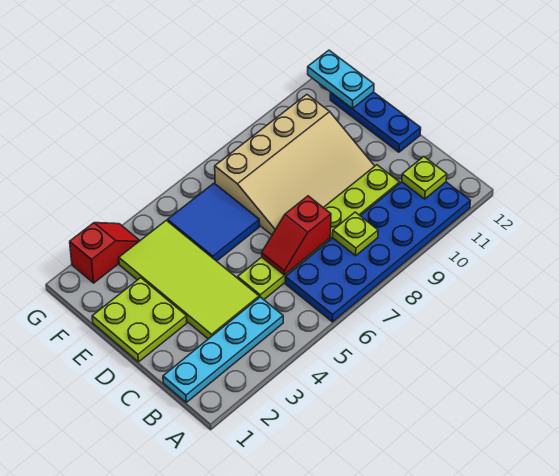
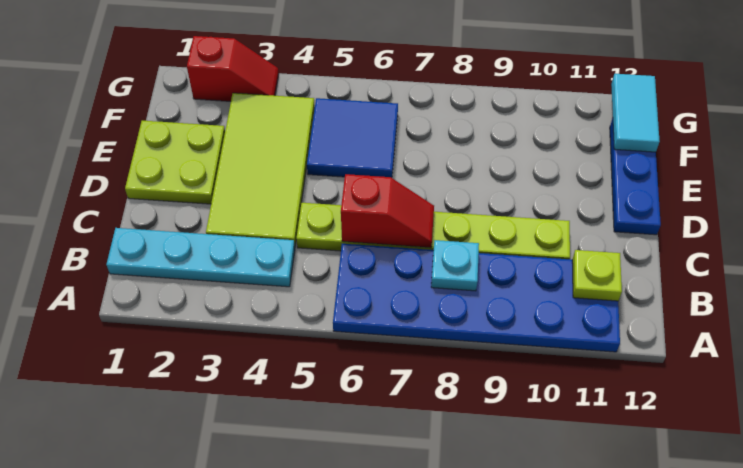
lime 1x1 plate [333,212,378,256] -> cyan 1x1 plate [431,240,479,291]
red 1x2 slope [262,196,331,275] -> red 1x2 slope turned to [341,174,434,248]
tan 3x4 slope [215,95,374,235] -> none
cyan 1x2 plate [308,50,374,109] -> cyan 1x2 tile [611,74,660,152]

